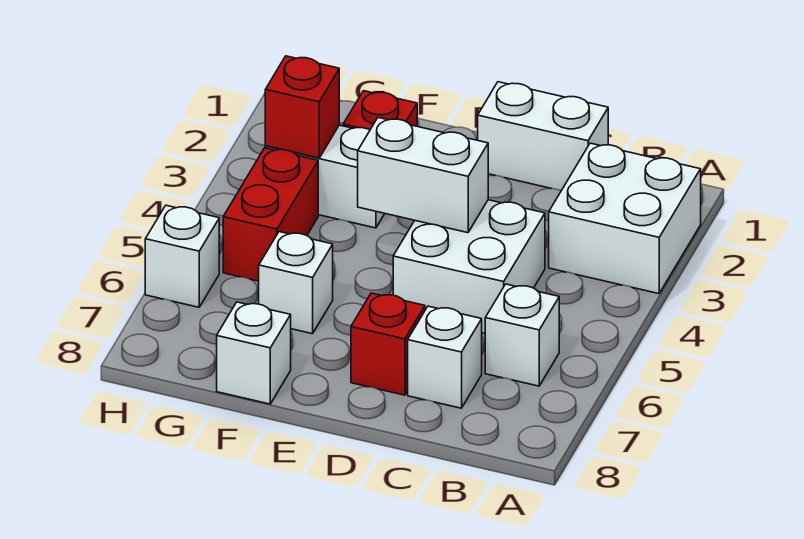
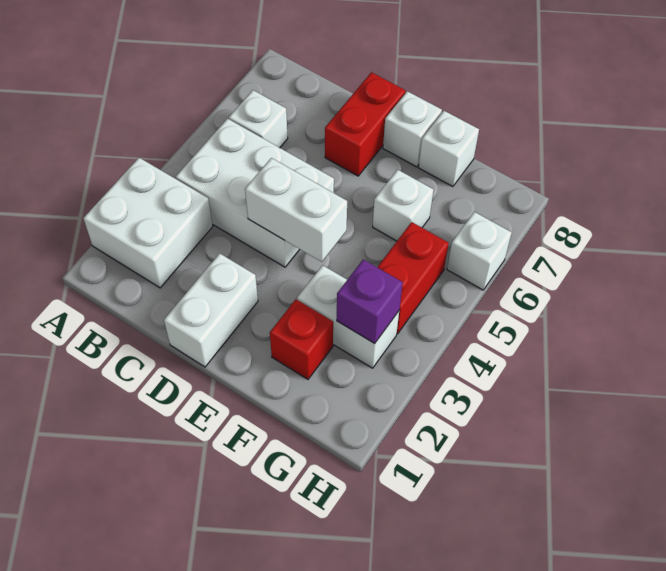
white 1x2 brick [478,82,608,191] -> white 1x2 brick turned to [164,253,258,367]
white 2x2 brick [393,200,545,333] -> white 2x3 brick [176,119,334,267]
white 1x1 brick [408,306,482,408] -> white 1x1 brick moved to [383,91,442,167]
red 1x1 brick [351,293,425,395] -> red 1x2 brick [325,72,405,176]
red 1x1 brick [265,56,339,158] -> purple 1x1 brick [337,259,403,343]

